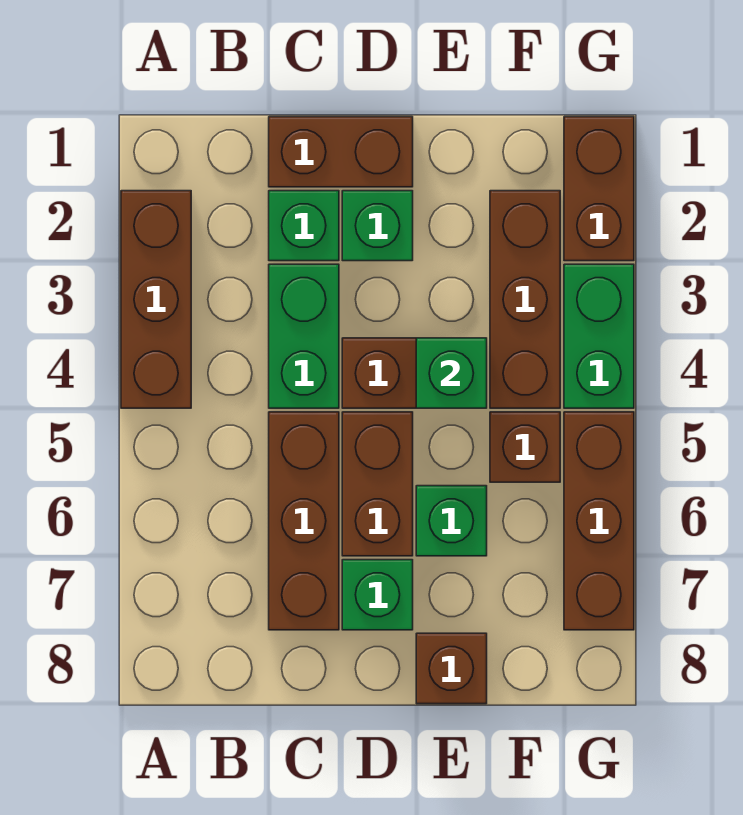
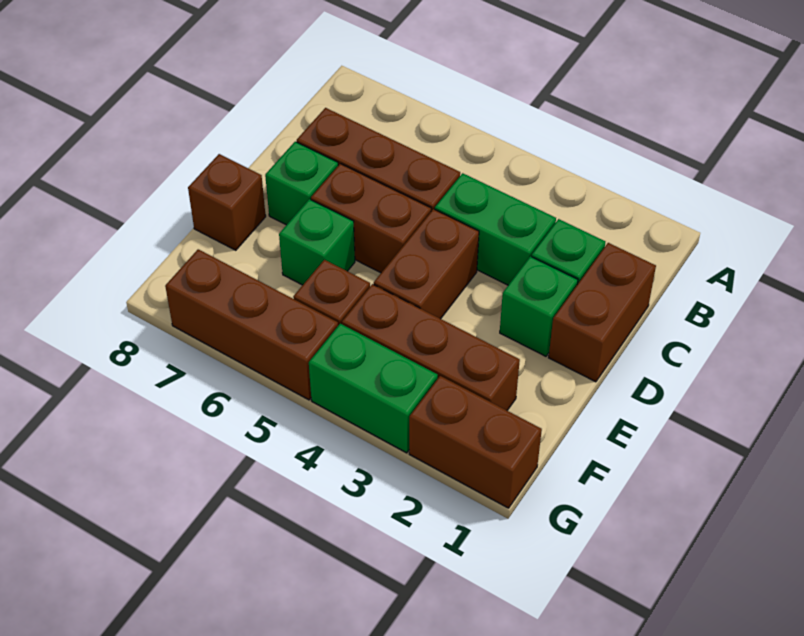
brown 1x3 brick [121,191,191,408] -> none
green 1x1 brick [416,338,487,408] -> none

